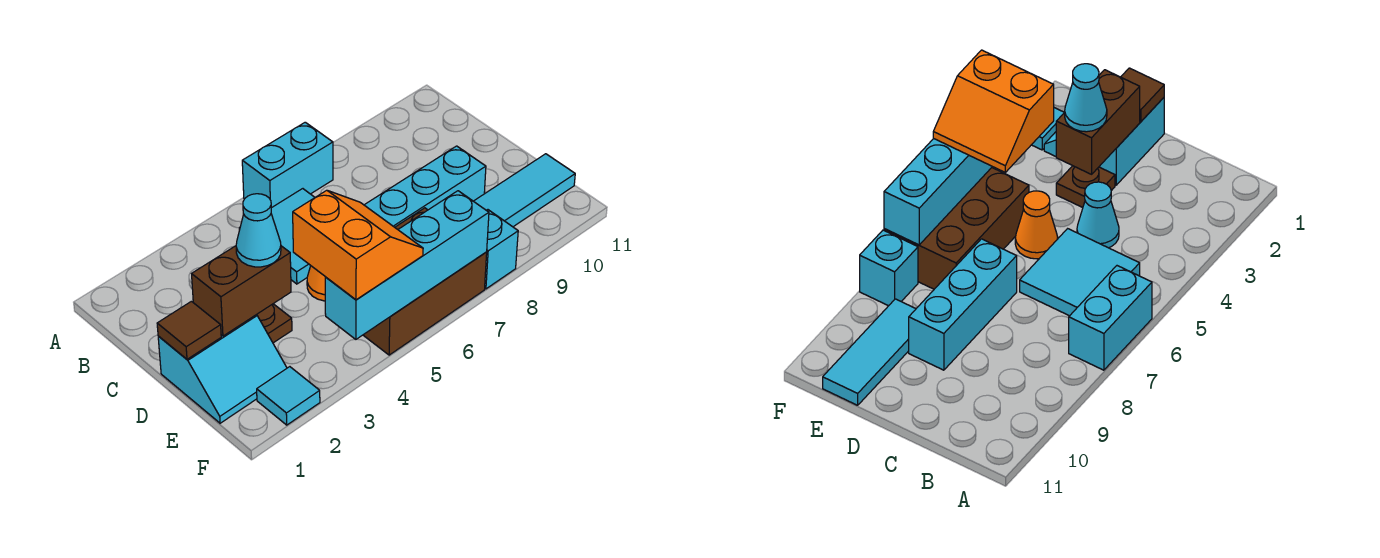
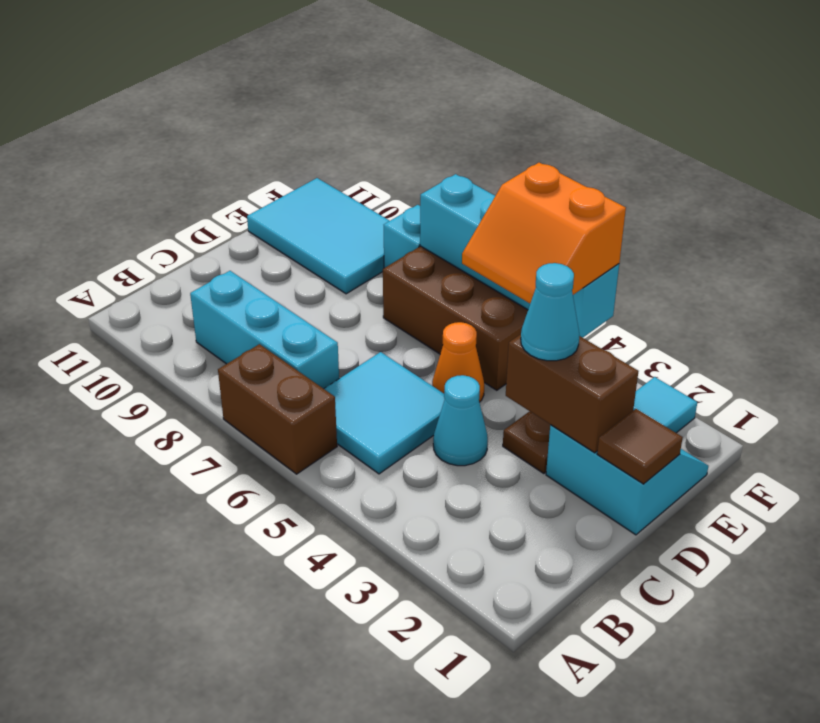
cyan 1x2 brick [242,122,333,208] -> brown 1x2 brick [218,344,337,474]
cyan 1x3 brick [365,146,486,227] -> cyan 1x3 brick moved to [190,271,339,389]
orange 2x2 slope [293,190,423,300] -> orange 2x2 slope turned to [462,163,626,303]
cyan 1x3 tile [474,154,575,227] -> cyan 2x3 tile [247,178,389,294]

